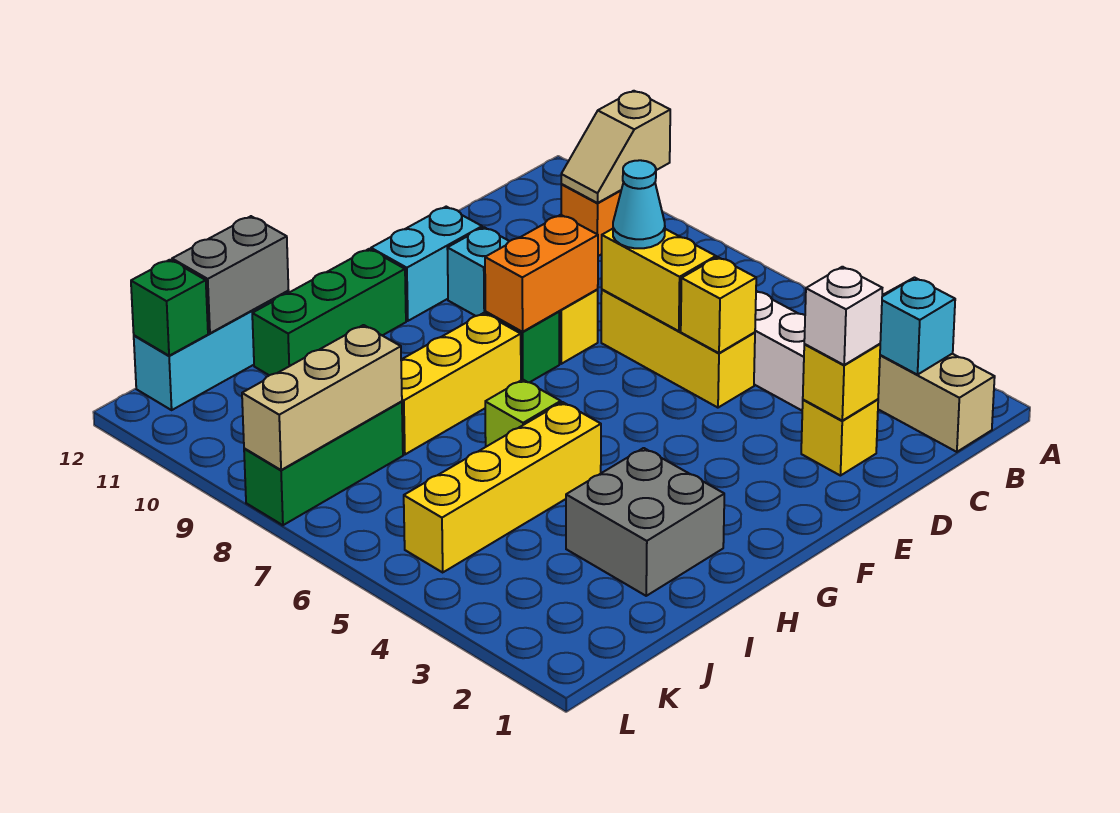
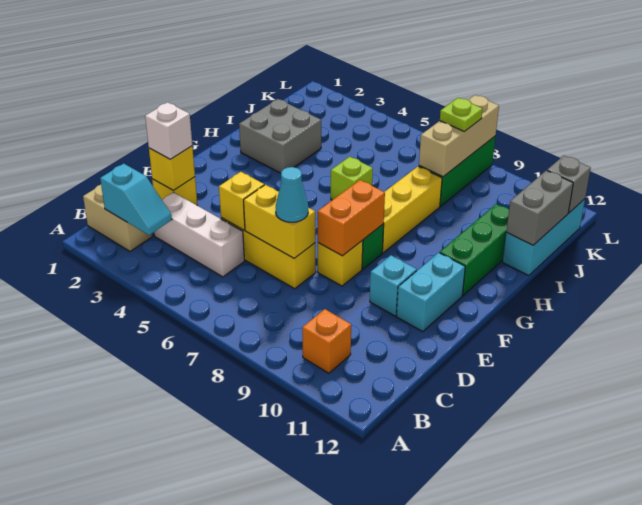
tan 1x2 slope [561,91,670,203] -> none
yellow 1x4 brick [404,402,601,572] -> none
none -> lime 1x1 plate [440,98,482,132]
green 1x1 brick [131,260,208,356] -> grey 1x1 brick [547,156,591,213]

